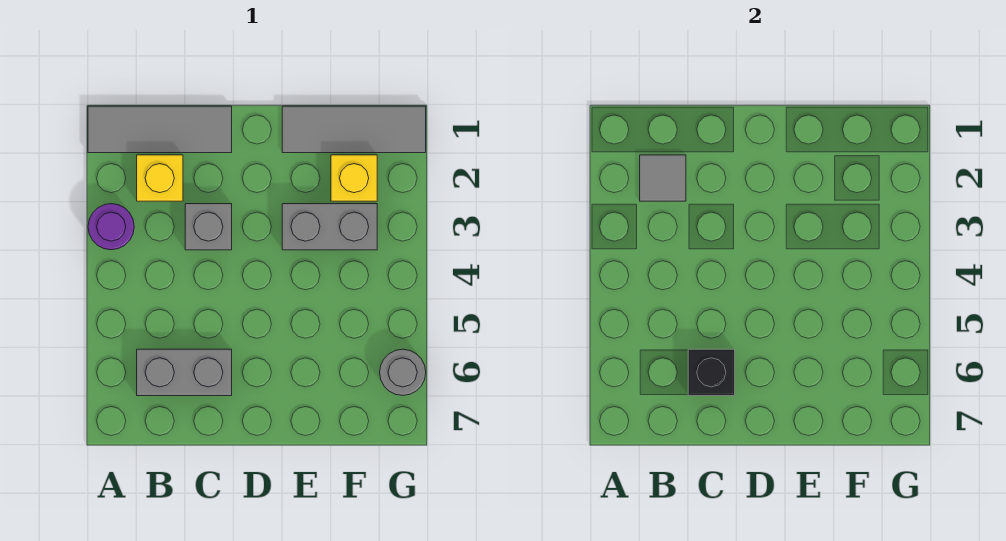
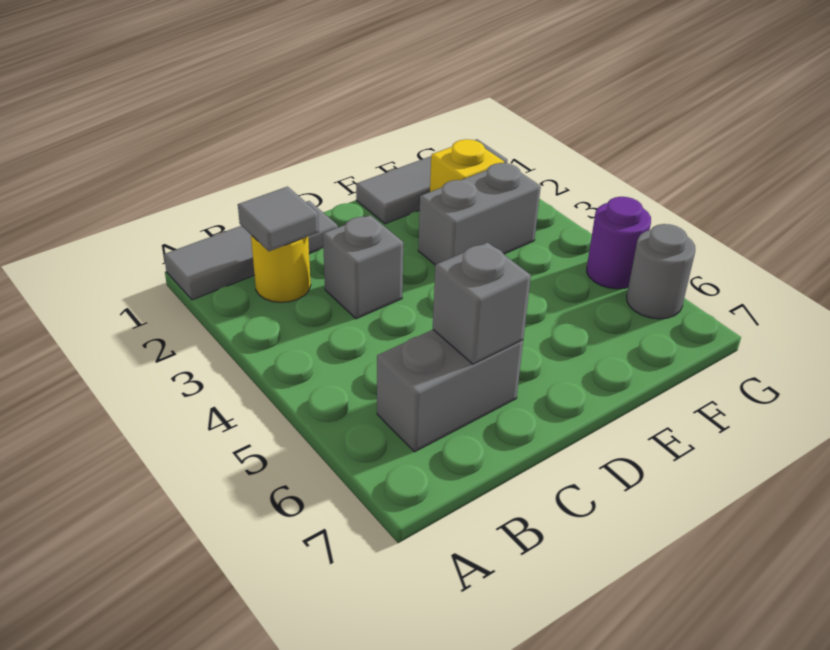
purple 1x1 round brick [88,204,134,250] -> purple 1x1 round brick moved to [587,197,651,289]
yellow 1x1 brick [137,155,183,201] -> yellow 1x1 round brick [251,235,311,302]
black 1x1 brick [688,349,735,396] -> grey 1x1 brick [433,242,531,364]

